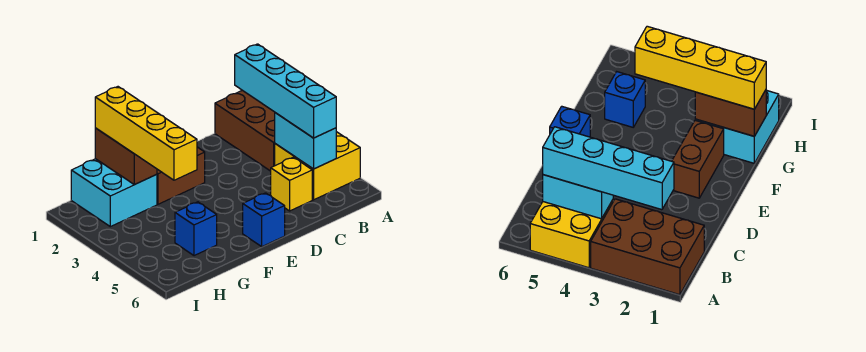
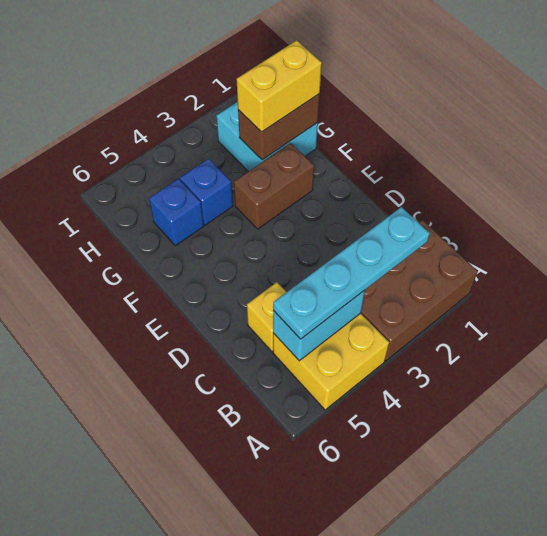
cyan 1x4 brick [235,44,336,138] -> cyan 1x4 plate [273,207,430,339]
brown 1x2 brick [157,147,205,204] -> brown 1x2 brick turned to [234,143,314,229]
blue 1x1 brick [243,193,285,247] -> blue 1x1 brick moved to [180,159,233,225]
yellow 1x4 brick [95,87,197,180] -> yellow 1x2 brick [236,40,322,132]

